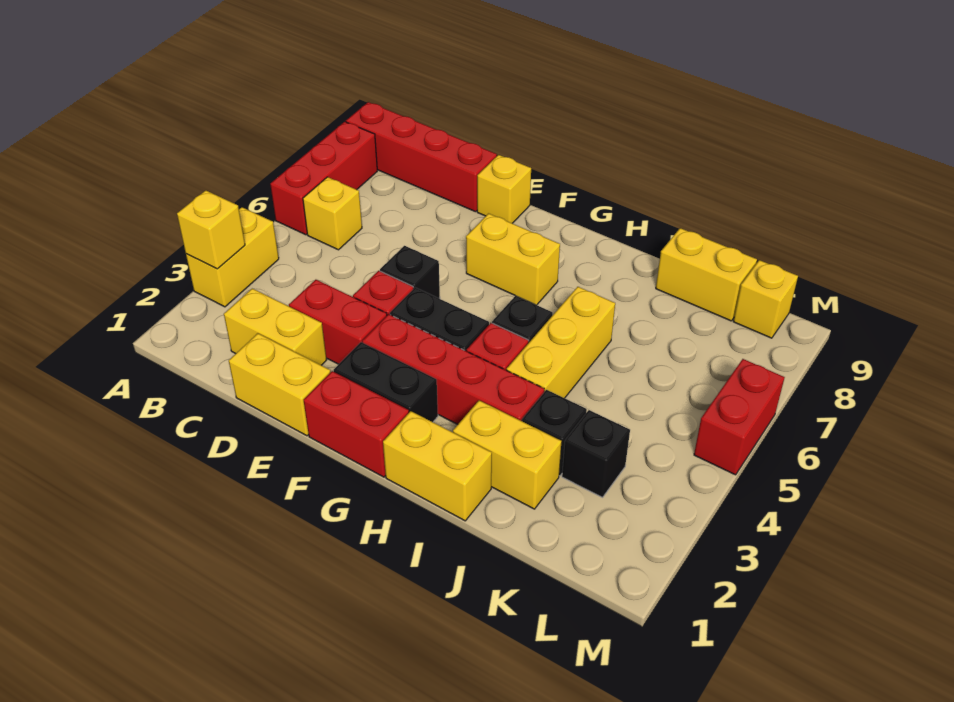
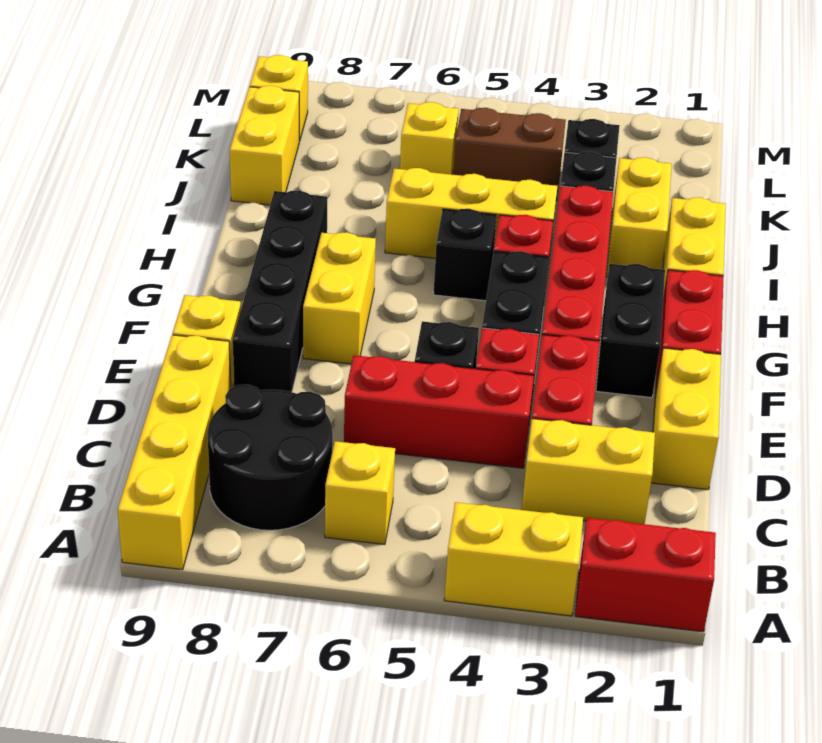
yellow 1x1 brick [177,190,245,269] -> yellow 1x1 brick moved to [400,102,459,175]
red 1x3 brick [270,122,377,235] -> red 1x3 brick moved to [344,355,534,468]
red 1x4 brick [346,102,497,212] -> yellow 1x4 brick [118,335,231,570]
none -> black 2x2 round brick [208,385,333,530]
yellow 1x2 brick [224,289,326,365] -> yellow 1x2 brick turned to [522,419,655,524]
none -> black 1x4 brick [233,190,327,392]
none -> brown 1x2 brick [453,108,566,201]
red 1x2 brick [694,359,785,475] -> red 1x2 brick moved to [575,518,716,632]

